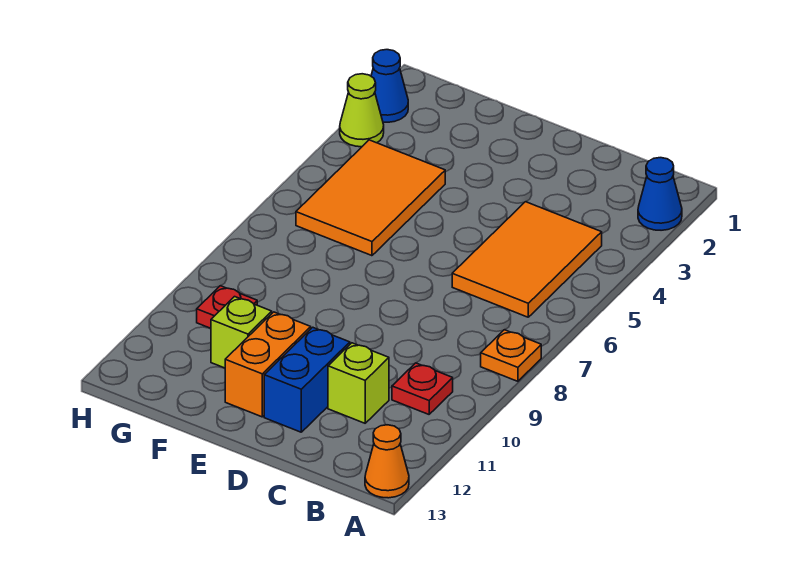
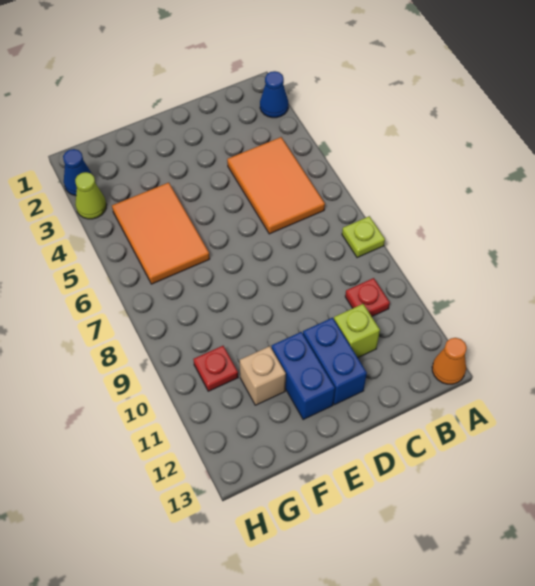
orange 1x1 plate [481,330,541,381] -> lime 1x1 plate [342,216,385,258]
orange 1x2 brick [225,312,311,417] -> blue 1x2 brick [272,332,335,420]
lime 1x1 brick [211,297,272,368] -> tan 1x1 brick [240,346,286,405]

